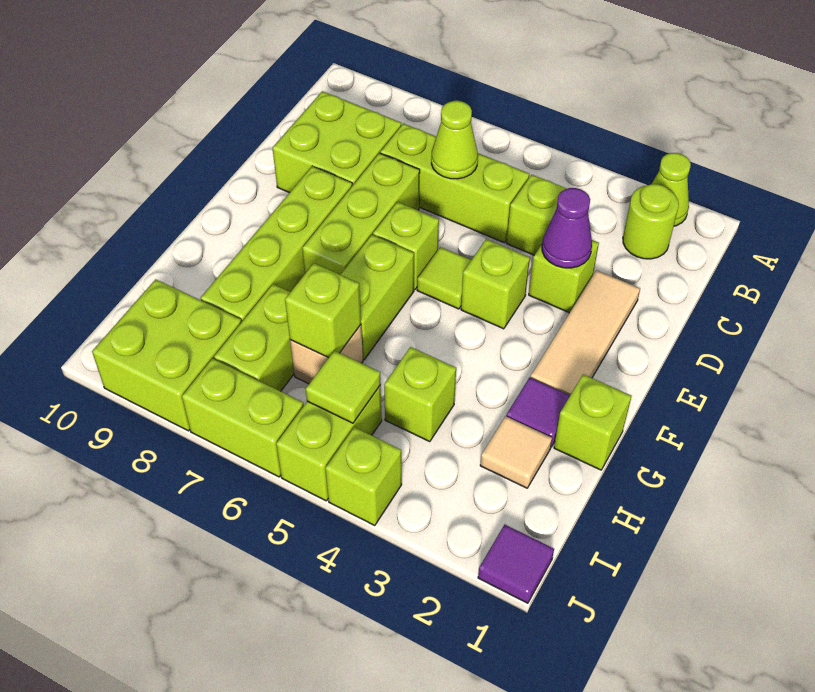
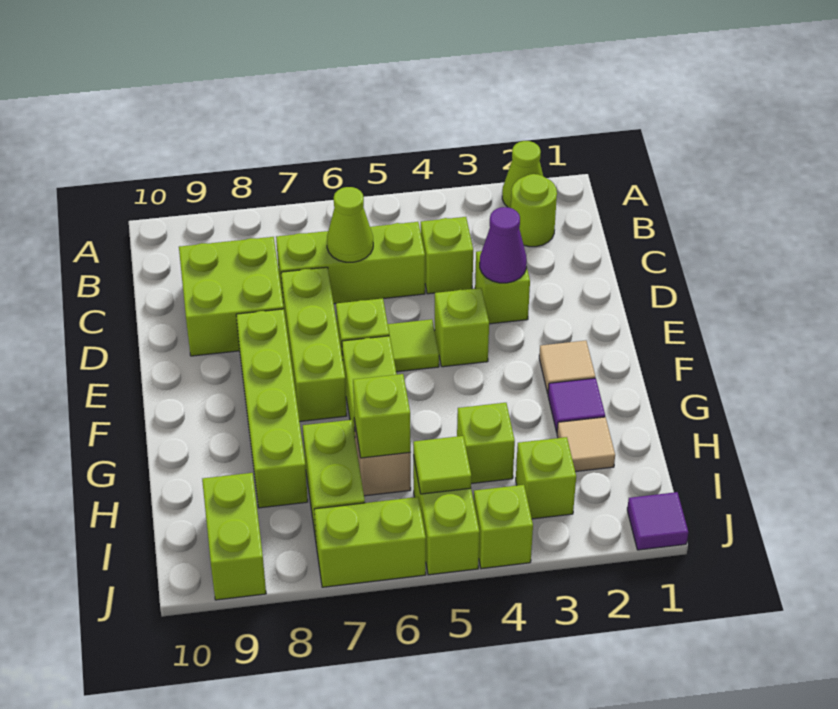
tan 1x3 tile [531,270,640,395] -> tan 1x1 tile [539,341,595,393]
lime 1x1 brick [554,374,631,470] -> lime 1x1 brick moved to [516,437,576,519]
lime 2x2 brick [92,279,241,431] -> lime 1x2 brick [202,473,266,600]

